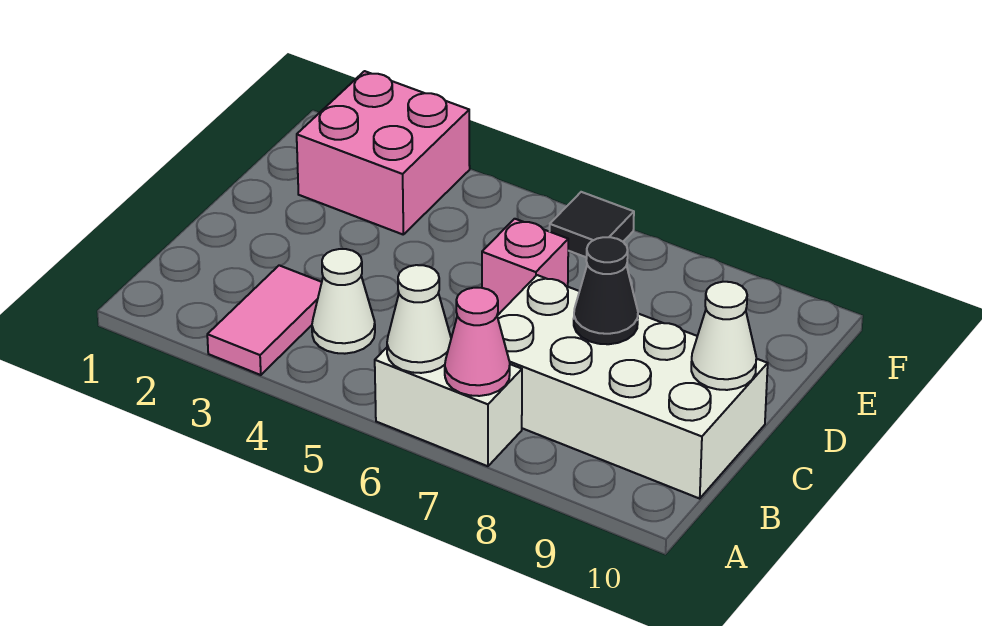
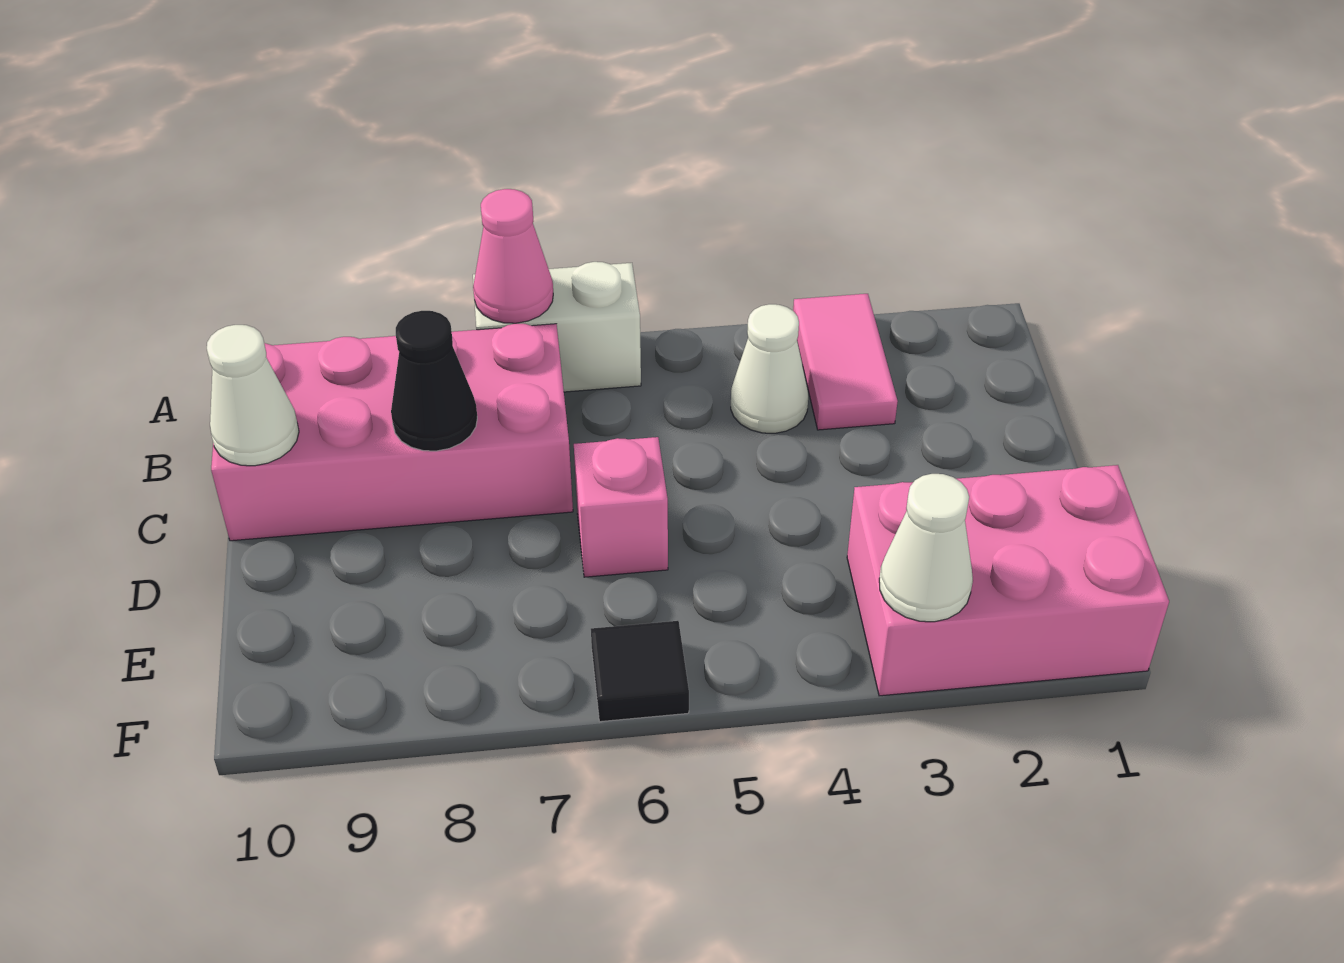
white 1x1 cone [387,265,451,373] -> white 1x1 cone moved to [879,474,973,622]
white 2x4 brick [497,275,768,498] -> pink 2x4 brick [211,323,573,541]
pink 2x2 brick [297,71,470,234] -> pink 2x3 brick [847,465,1169,696]

